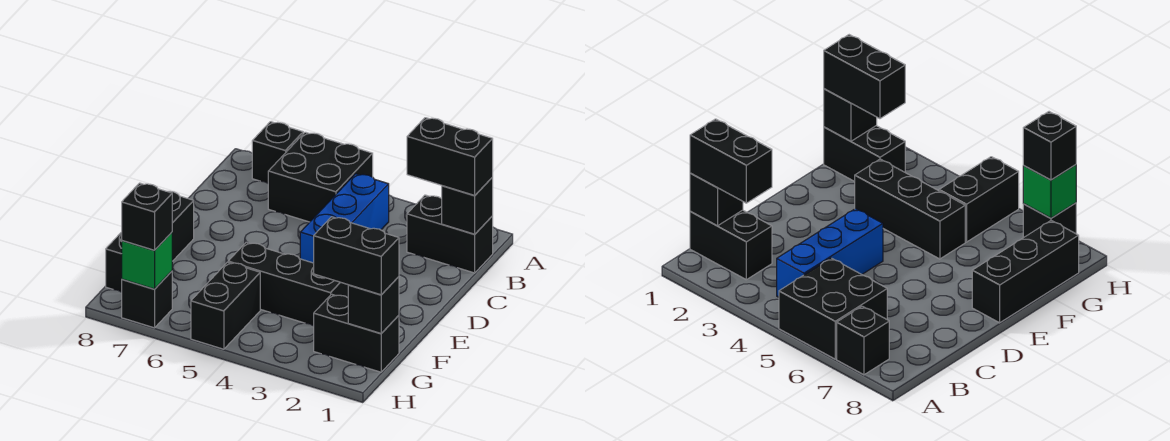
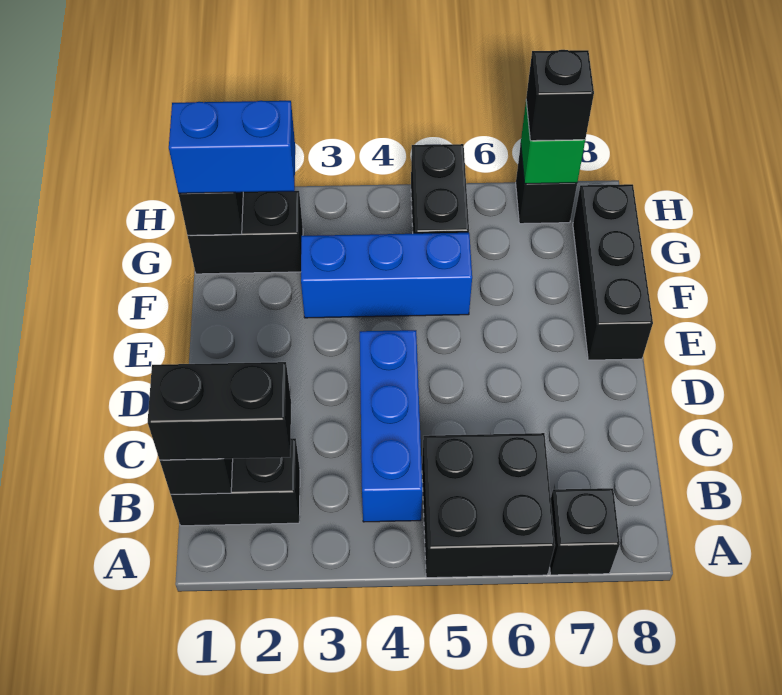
black 1x3 brick [228,242,348,326] -> blue 1x3 brick [301,233,472,318]
black 1x2 brick [314,217,399,295] -> blue 1x2 brick [169,101,295,193]

